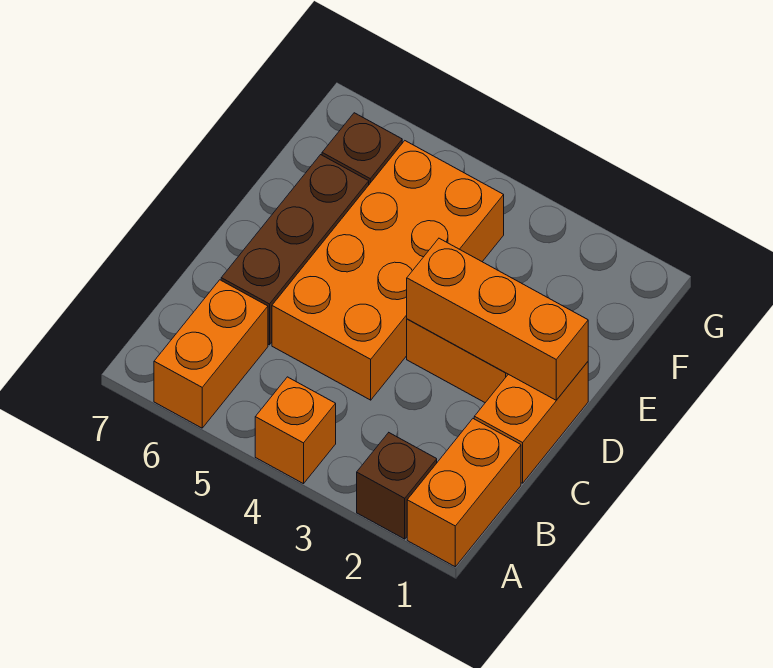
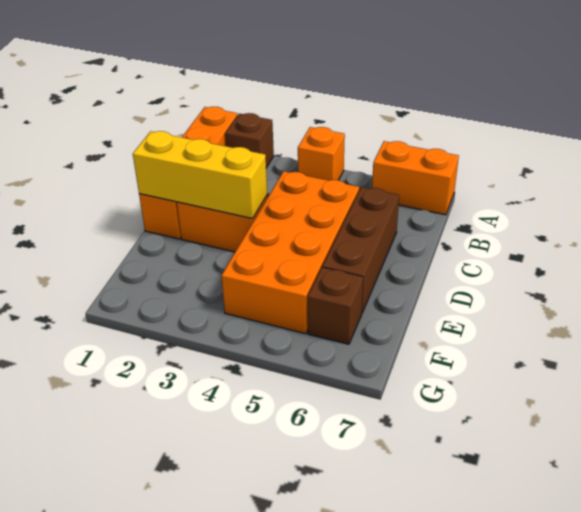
orange 1x2 brick [154,280,268,428] -> orange 1x2 brick turned to [372,141,459,215]
orange 1x3 brick [407,238,588,400] -> yellow 1x3 brick [133,131,267,219]

